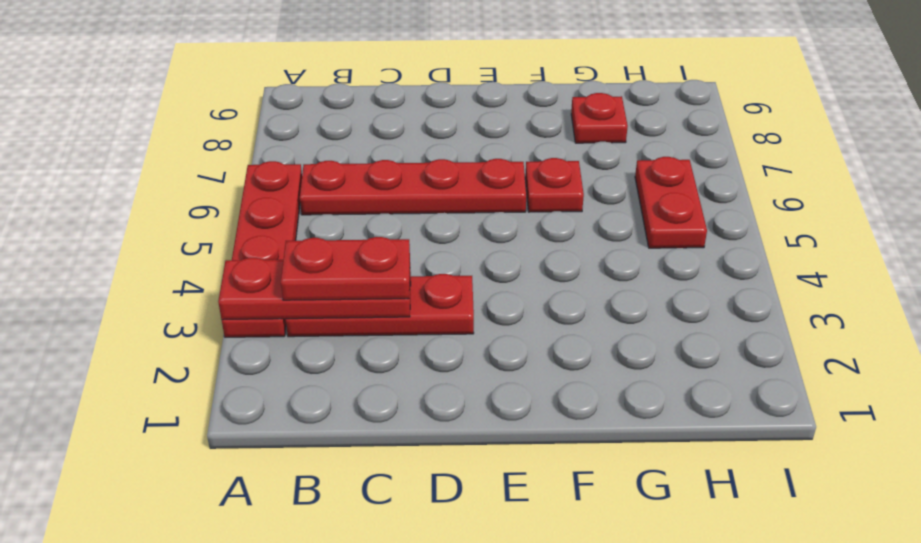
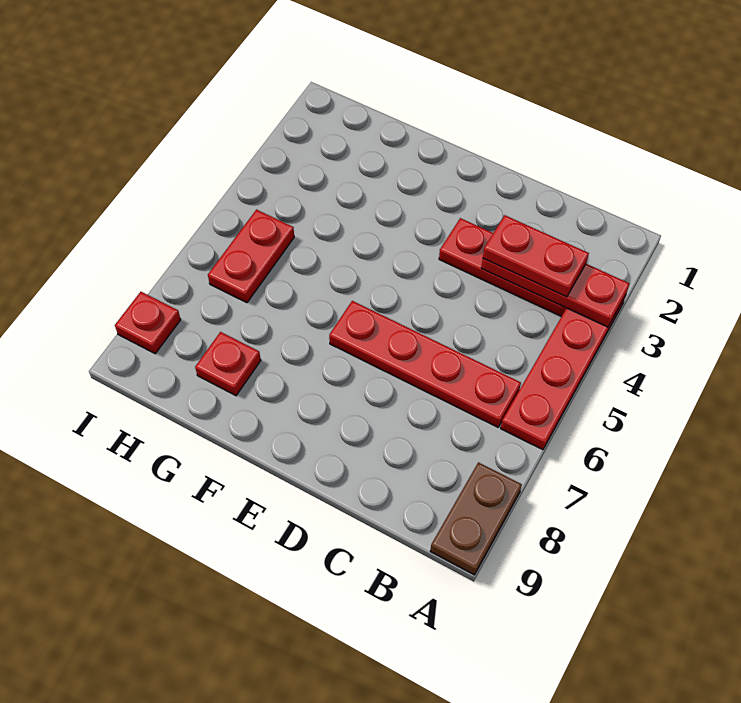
none -> brown 1x2 plate [430,462,522,575]
red 1x1 plate [525,158,584,212] -> red 1x1 plate moved to [115,292,181,354]

